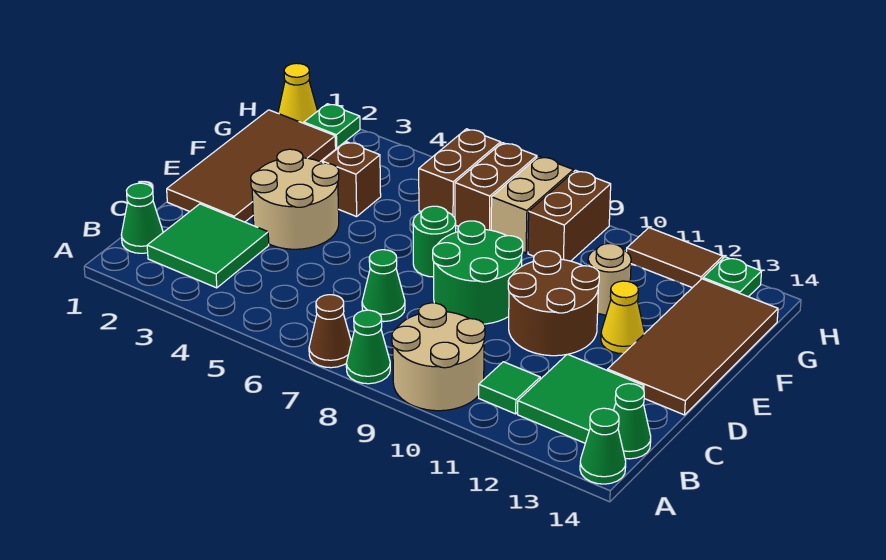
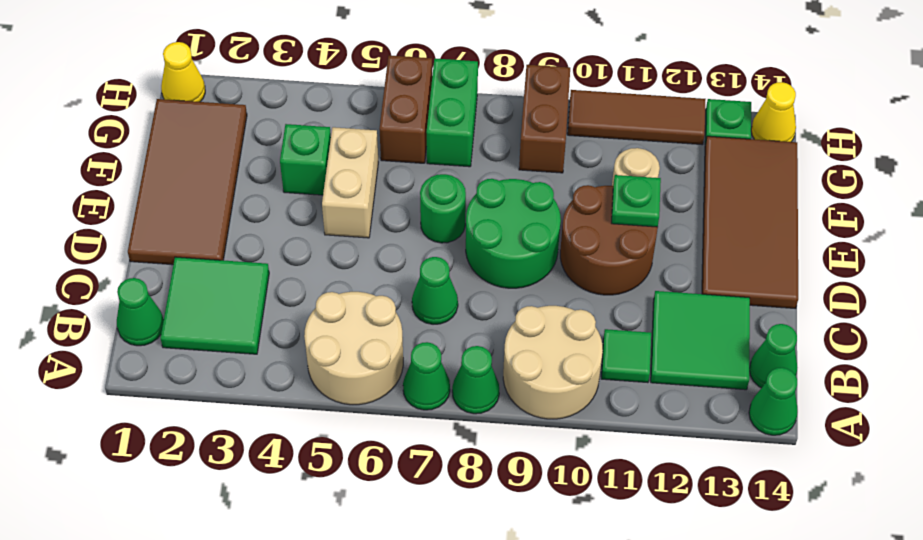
brown 1x1 cone [309,295,351,368] -> green 1x1 cone [403,342,450,410]
tan 2x2 round brick [251,149,339,249] -> tan 2x2 round brick moved to [304,292,403,405]
yellow 1x1 cone [601,281,645,354] -> yellow 1x1 cone moved to [751,82,796,142]
brown 1x1 brick [322,142,381,217] -> green 1x1 brick [280,124,331,195]
brown 1x2 brick [455,143,537,230] -> green 1x2 brick [426,59,478,167]
tan 1x2 brick [491,156,574,253] -> tan 1x2 brick moved to [322,127,378,238]
green 1x1 plate [304,104,360,148] -> green 1x1 plate moved to [612,175,661,227]
brown 1x2 tile [627,228,723,288] -> brown 1x3 tile [568,90,706,145]

